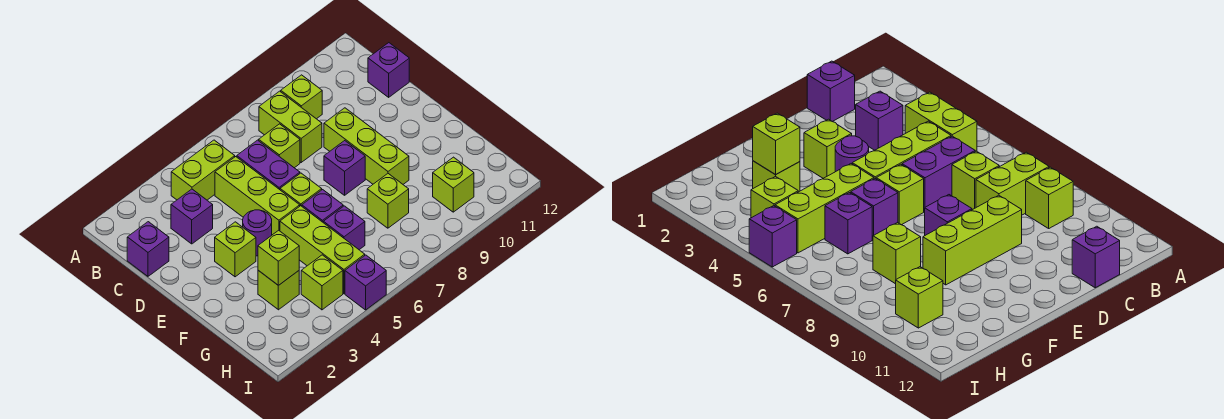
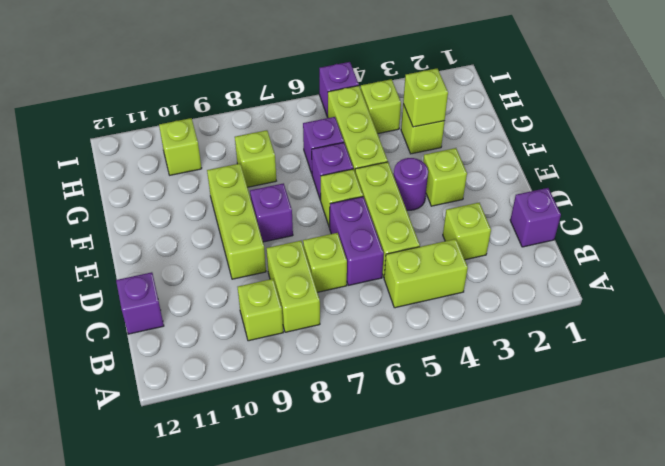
purple 1x1 brick [171,189,213,244] -> lime 1x1 brick [443,203,491,260]

